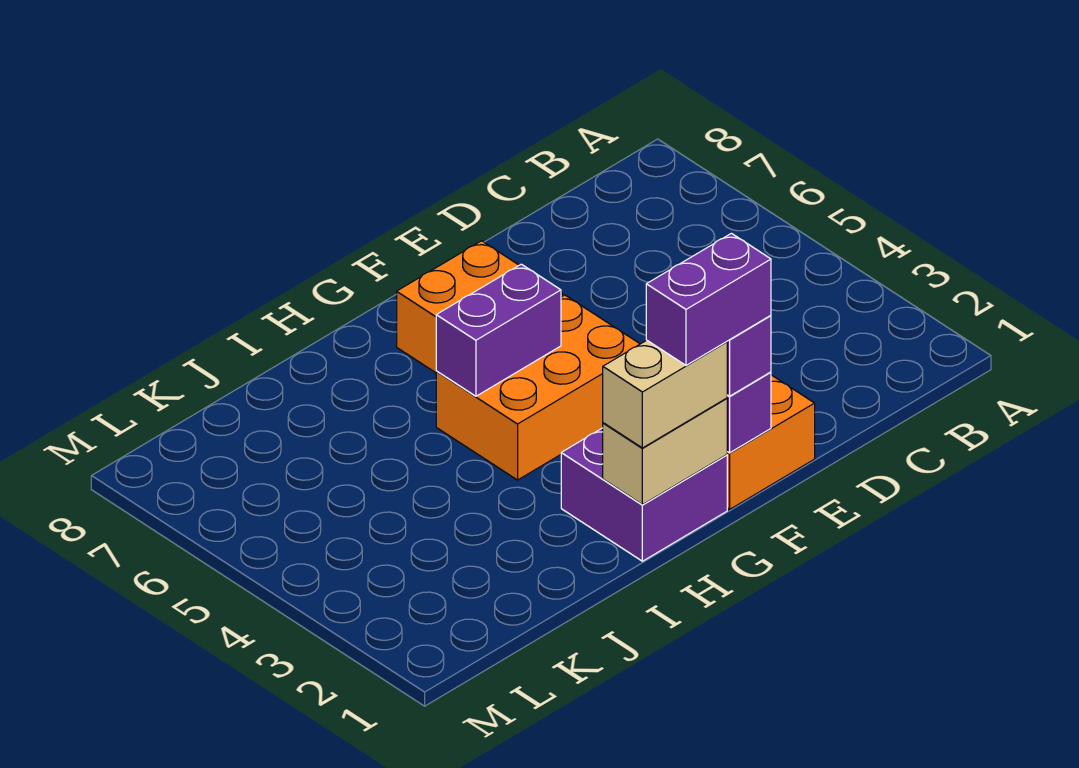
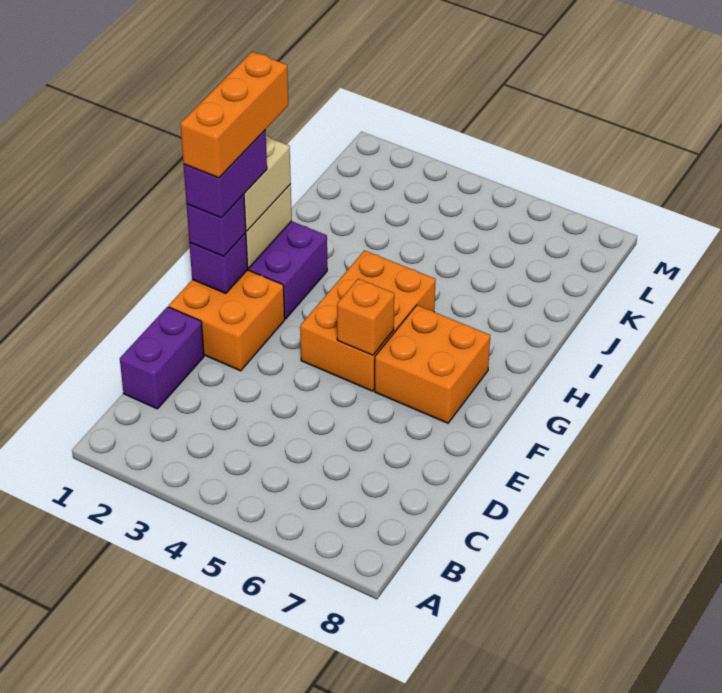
none -> orange 1x3 brick [180,52,288,178]
none -> orange 1x1 brick [337,279,394,355]
purple 1x2 brick [436,264,561,396] -> purple 1x2 brick moved to [120,307,204,409]

